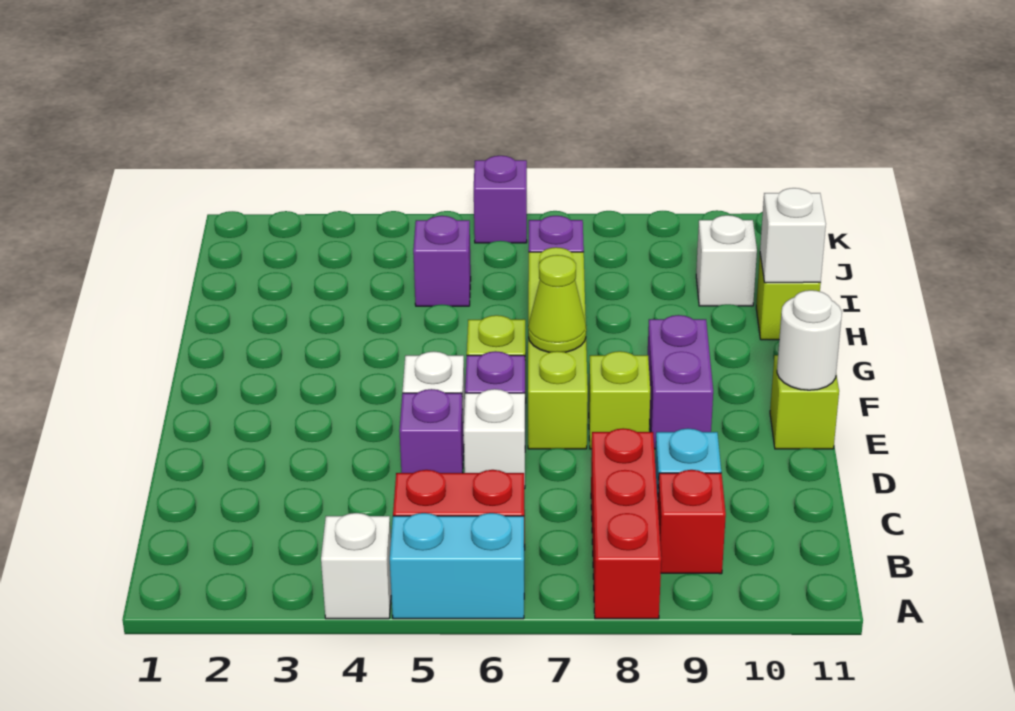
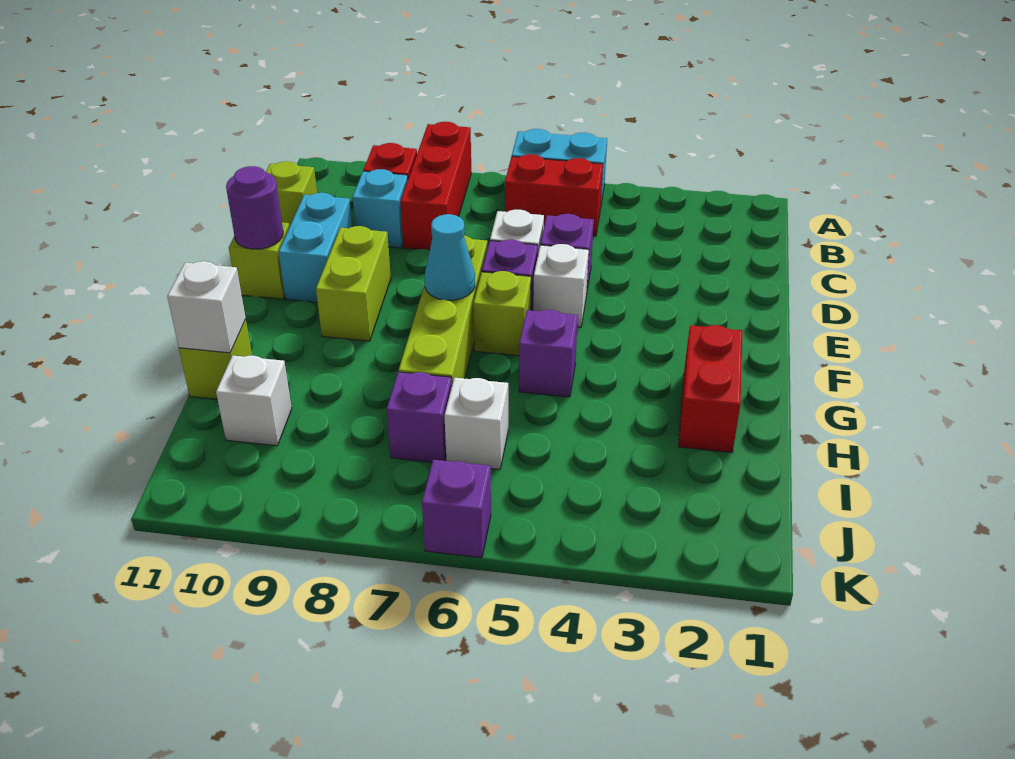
white 1x1 brick [321,513,391,619] -> white 1x1 brick moved to [444,378,508,469]
none -> cyan 1x2 brick [279,193,352,302]
lime 1x1 brick [589,351,650,449] -> lime 1x1 brick moved to [266,161,317,227]
purple 1x2 brick [648,315,713,449] -> lime 1x2 brick [316,226,391,341]
white 1x1 round brick [777,290,842,390] -> purple 1x1 round brick [226,166,283,249]
lime 1x1 cone [528,255,586,352] -> cyan 1x1 cone [425,214,475,300]
none -> red 1x2 brick [679,325,742,452]
purple 1x1 brick [413,216,471,306] -> purple 1x1 brick moved to [519,310,578,397]

